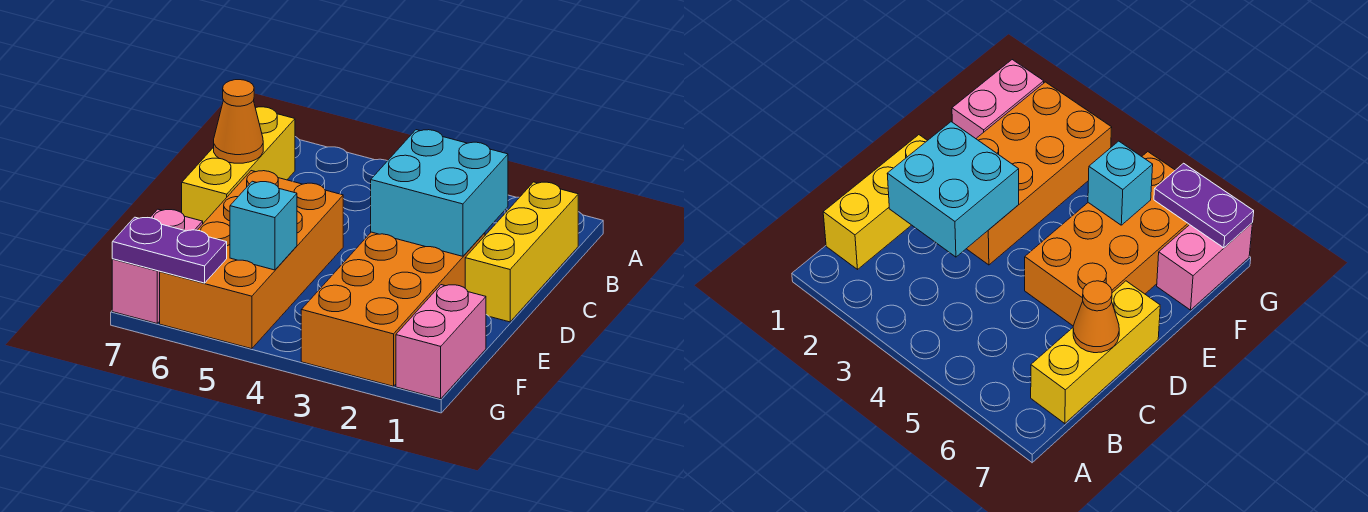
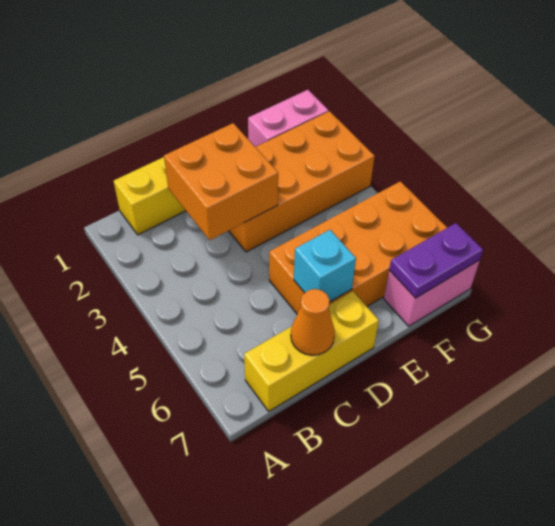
cyan 2x2 brick [371,130,508,256] -> orange 2x2 brick [164,123,278,240]
cyan 1x1 brick [230,181,297,270] -> cyan 1x1 brick moved to [294,230,356,302]
purple 1x2 plate [112,217,227,283] -> purple 1x2 plate turned to [389,223,483,298]

